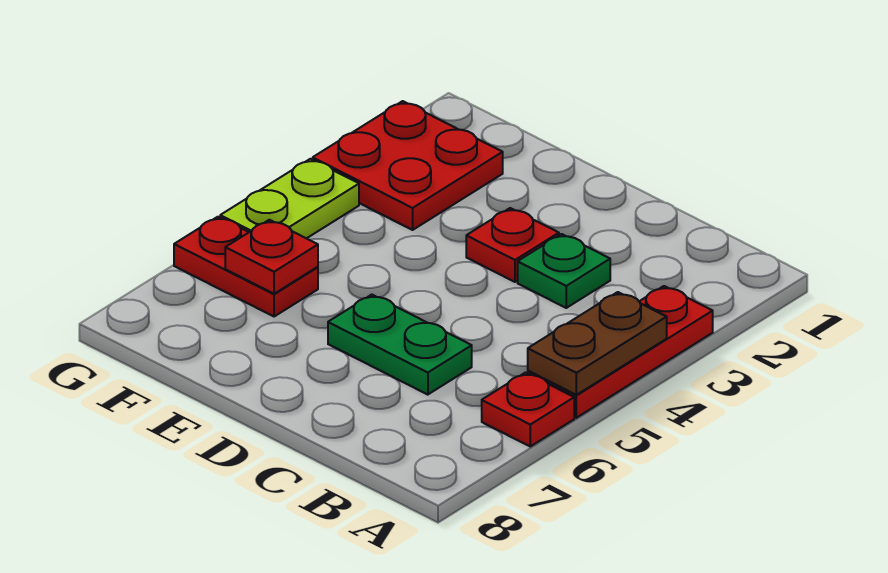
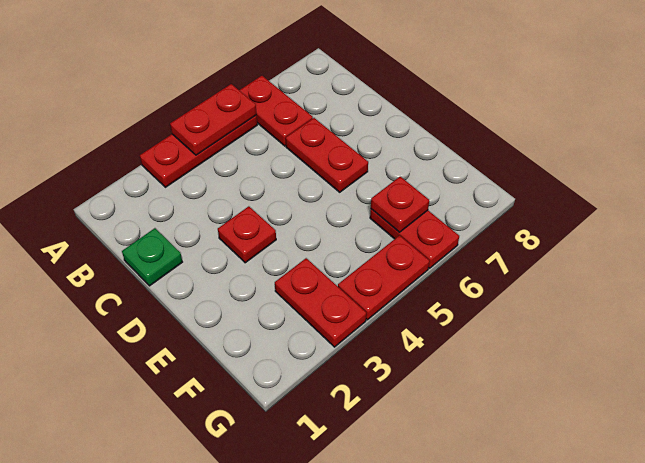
brown 1x2 plate [528,292,667,395] -> red 1x2 plate [170,84,257,155]
red 1x1 plate [482,373,574,446] -> red 1x2 plate [239,76,313,146]
green 1x1 plate [518,234,610,308] -> green 1x1 plate moved to [122,228,182,286]
green 1x2 plate [328,295,472,395] -> red 1x2 plate [286,118,368,192]
red 2x2 plate [313,101,503,230] -> red 1x2 plate [275,258,366,347]
lime 1x2 plate [220,159,359,239] -> red 1x2 plate [338,235,429,320]

